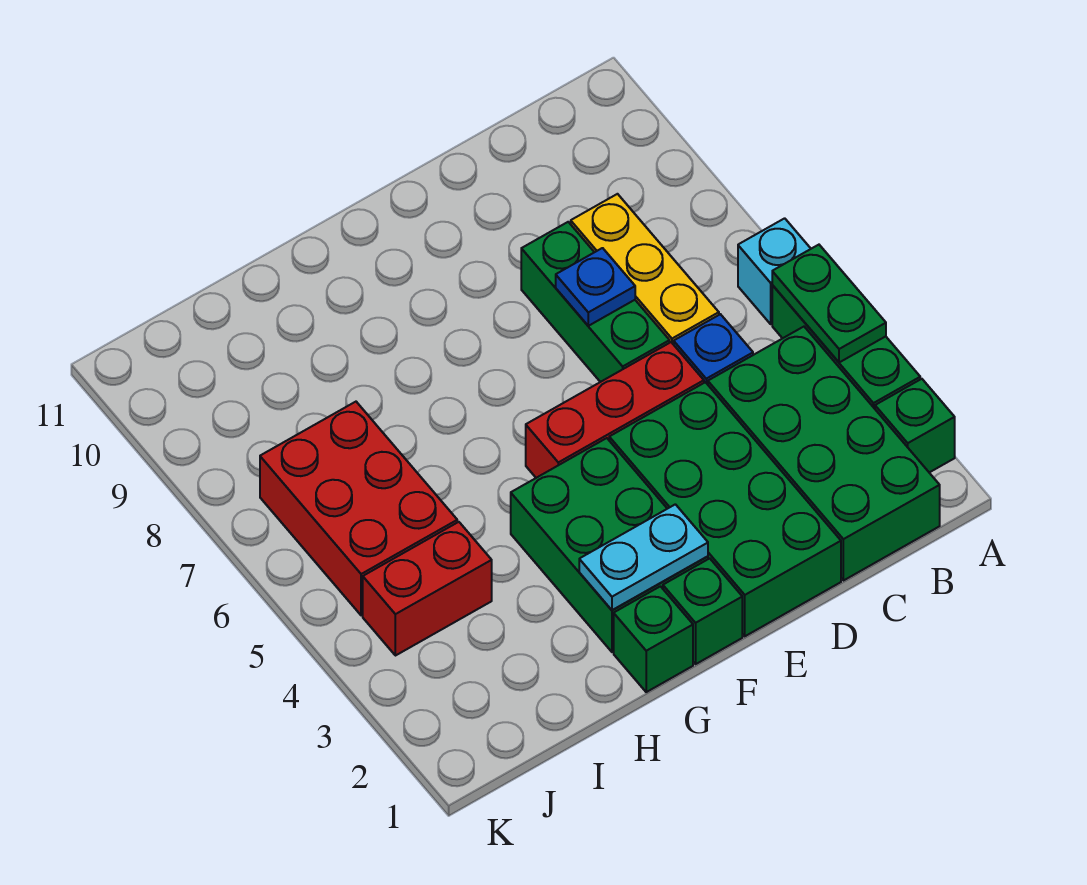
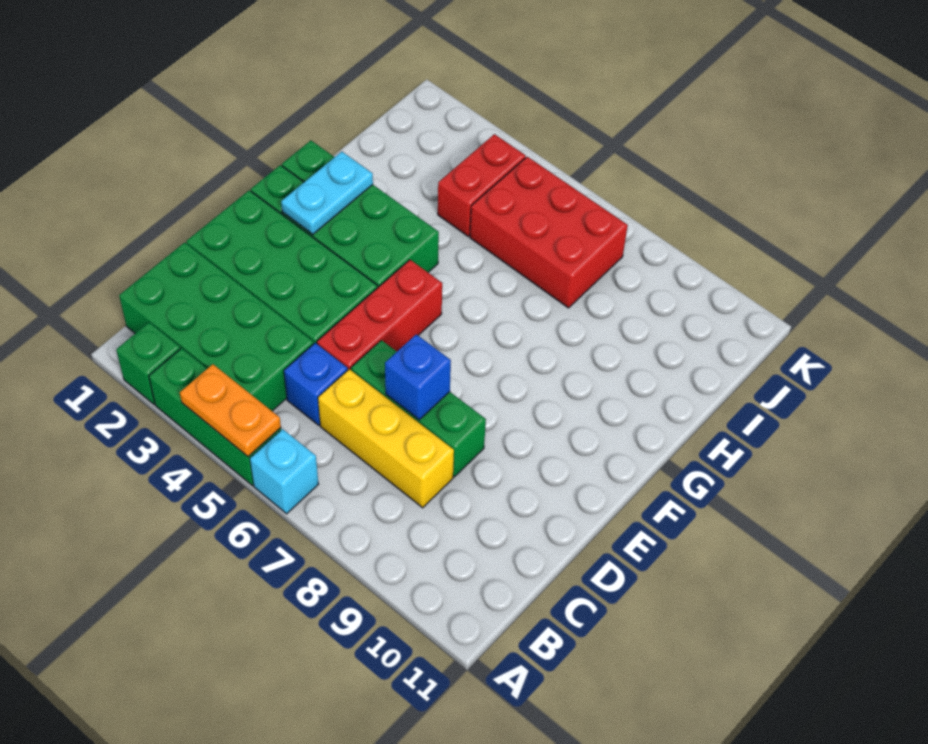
green 1x2 plate [772,245,886,363] -> orange 1x2 plate [180,364,281,456]
blue 1x1 plate [556,248,635,326] -> blue 1x1 brick [385,334,451,420]

